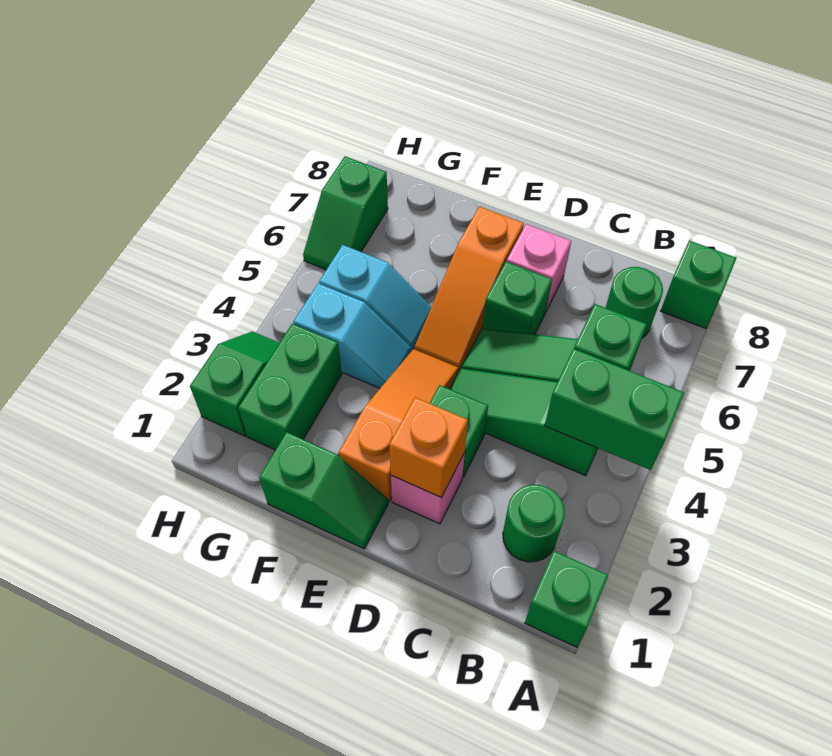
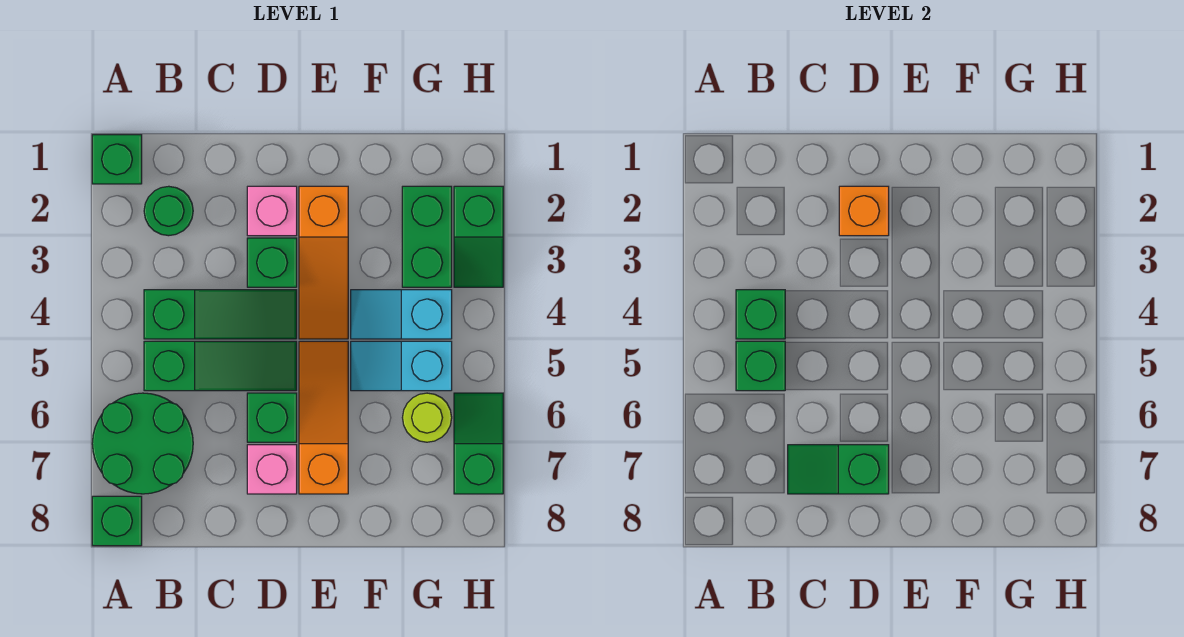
green 1x2 brick [545,349,684,470] -> green 1x1 brick [736,290,785,339]
green 1x1 round brick [606,267,663,338] -> green 2x2 round brick [92,393,193,494]
green 1x2 slope [259,432,389,549] -> green 1x2 slope moved to [788,445,889,494]
none -> lime 1x1 round brick [402,393,452,442]

